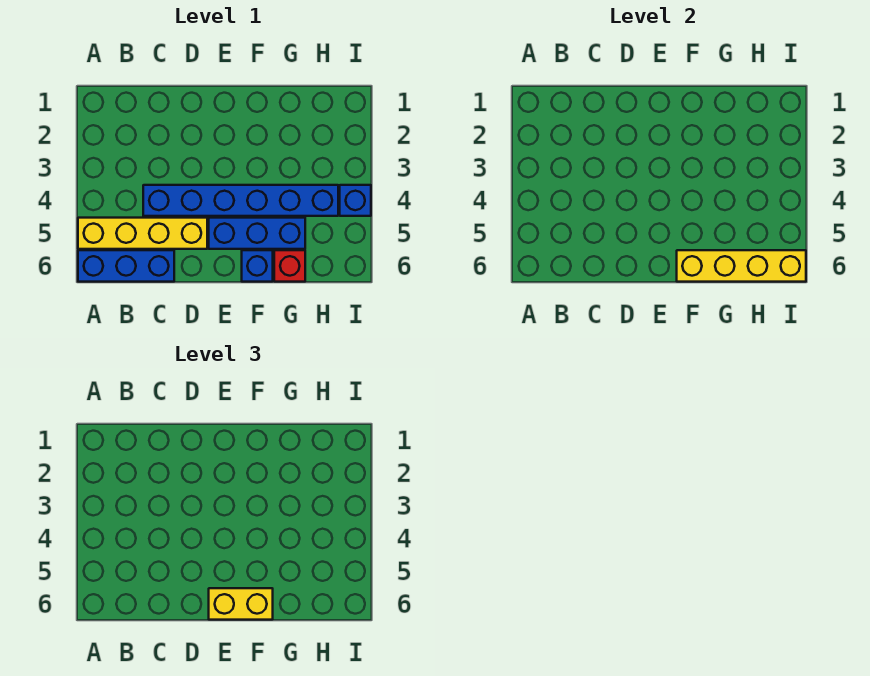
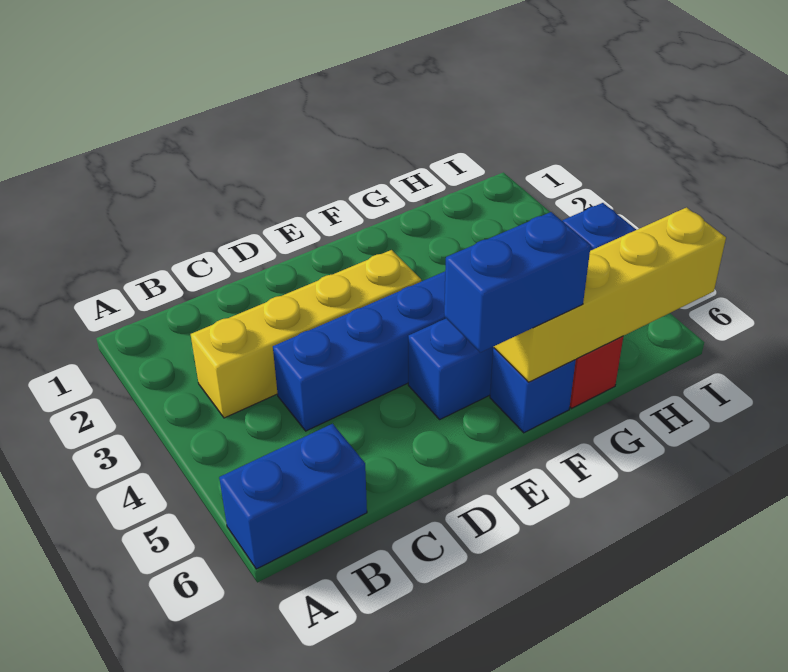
yellow 1x4 brick [78,218,207,249] -> yellow 1x4 brick moved to [191,250,421,418]
blue 1x3 brick [78,250,174,282] -> blue 1x2 brick [219,424,367,569]
yellow 1x2 brick [209,588,273,620] -> blue 1x2 brick [444,212,591,352]

